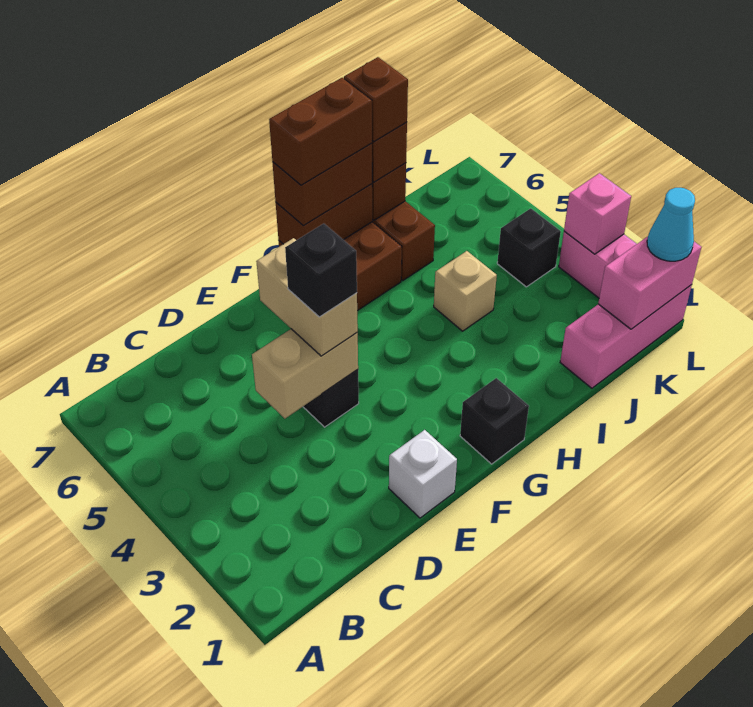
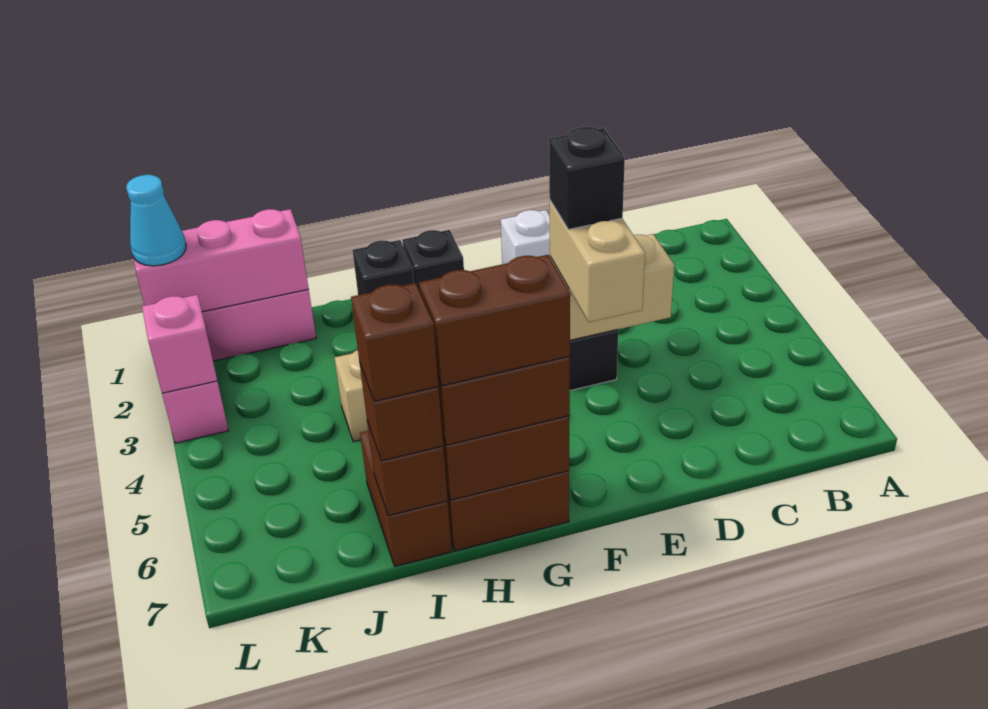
pink 1x2 brick [598,237,701,329] -> pink 1x3 brick [133,209,309,312]
black 1x1 brick [497,208,561,287] -> black 1x1 brick moved to [353,240,414,295]

